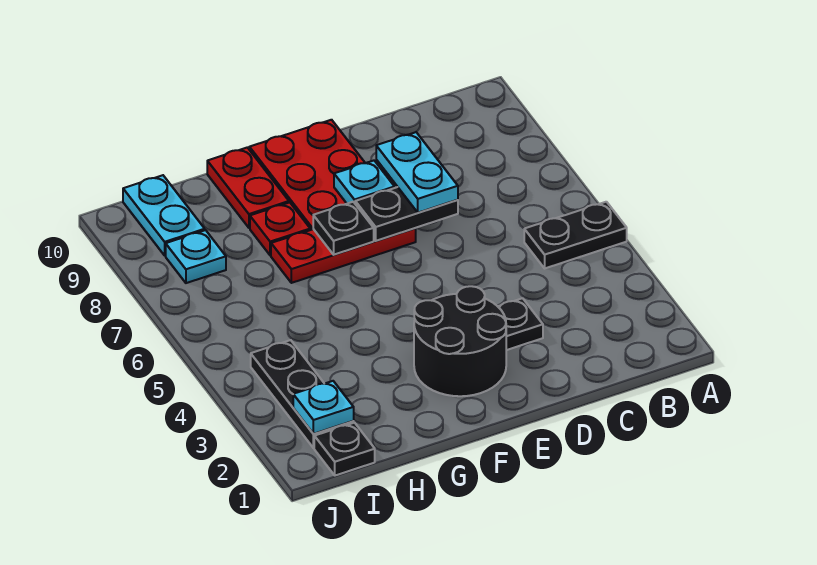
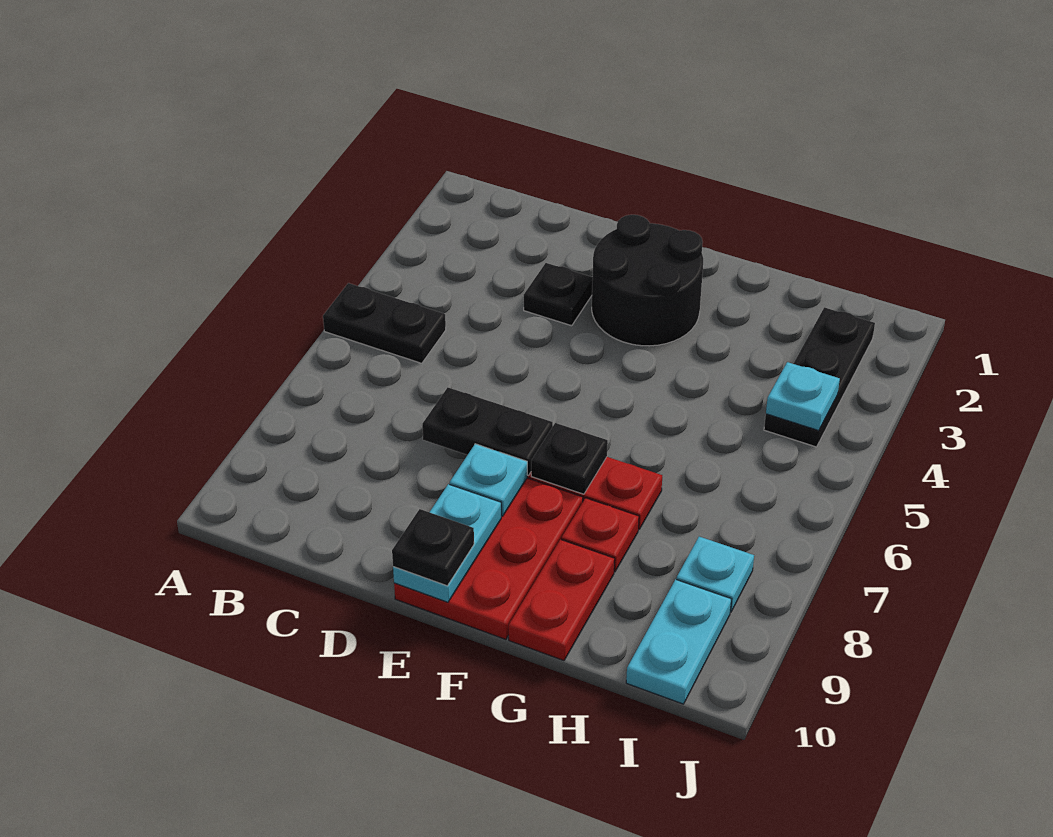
cyan 1x2 plate [376,132,458,213] -> cyan 1x2 plate moved to [393,484,501,602]
black 1x1 plate [314,423,375,475] -> black 1x1 plate moved to [392,509,474,586]
cyan 1x1 plate [293,381,354,434] -> cyan 1x1 plate moved to [766,362,840,431]

